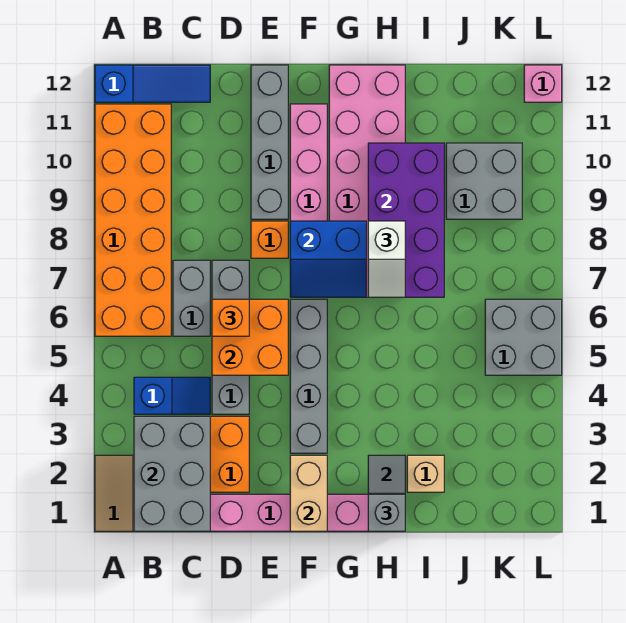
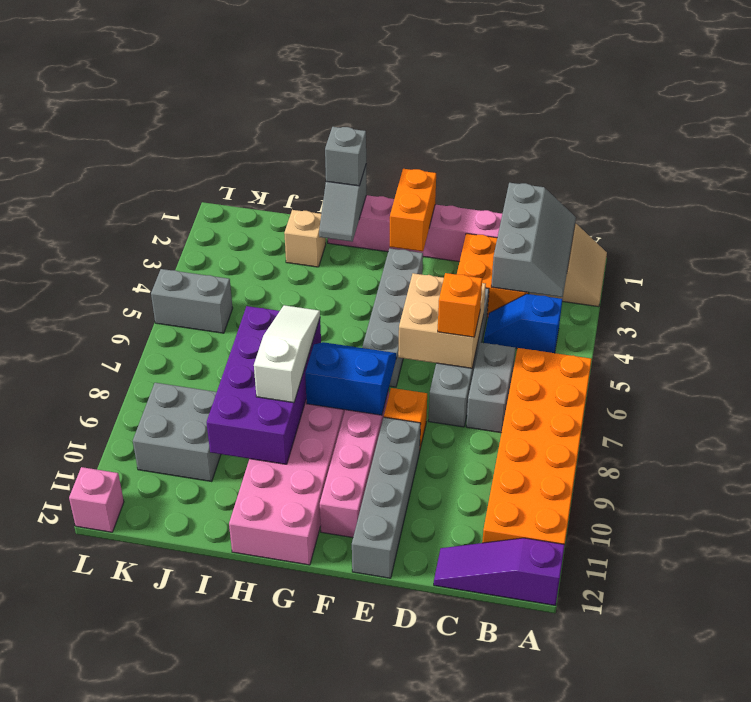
blue 1x3 slope [95,65,210,102] -> purple 1x3 slope [434,538,565,605]
grey 2x3 brick [134,416,210,531] -> grey 2x3 slope [491,183,576,297]
orange 2x2 brick [212,299,288,375] -> tan 2x2 brick [398,273,486,368]
tan 1x2 brick [290,455,327,531] -> orange 1x2 brick [390,169,436,251]
white 1x2 slope [368,221,405,297] -> white 1x3 slope [254,305,320,403]
grey 2x2 brick [485,299,562,375] -> grey 1x2 brick [151,269,233,333]

